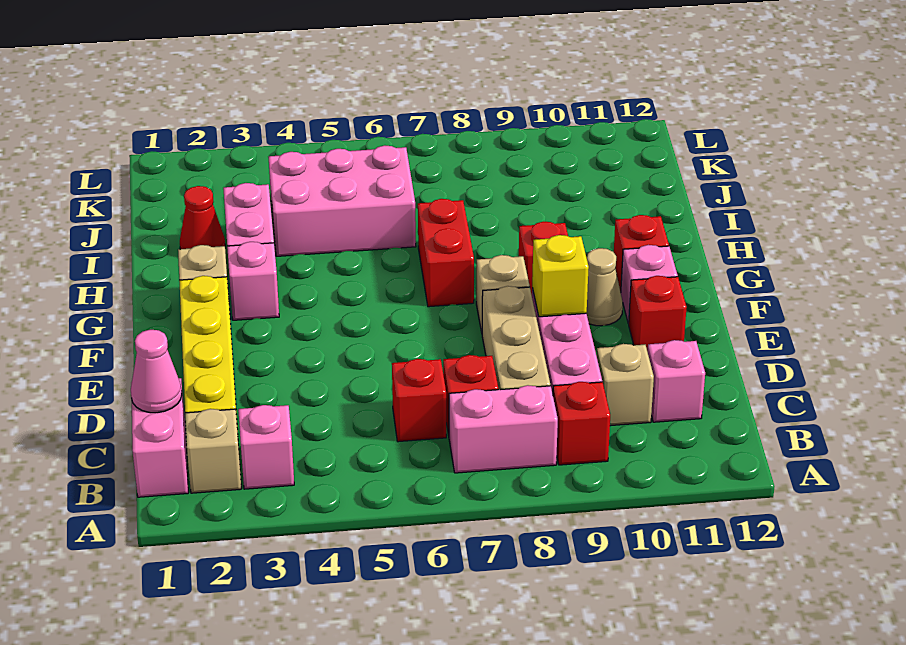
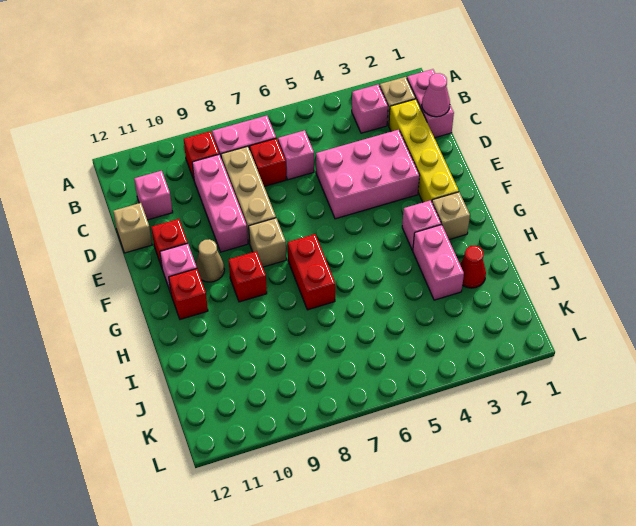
red 1x1 brick [392,359,446,442] -> pink 1x1 brick [278,130,314,180]
tan 1x1 brick [597,344,654,426] -> tan 1x1 brick moved to [113,203,152,253]
yellow 1x1 brick [532,235,589,317] -> none
pink 2x3 brick [269,145,416,256] -> pink 2x3 brick moved to [316,130,420,219]

